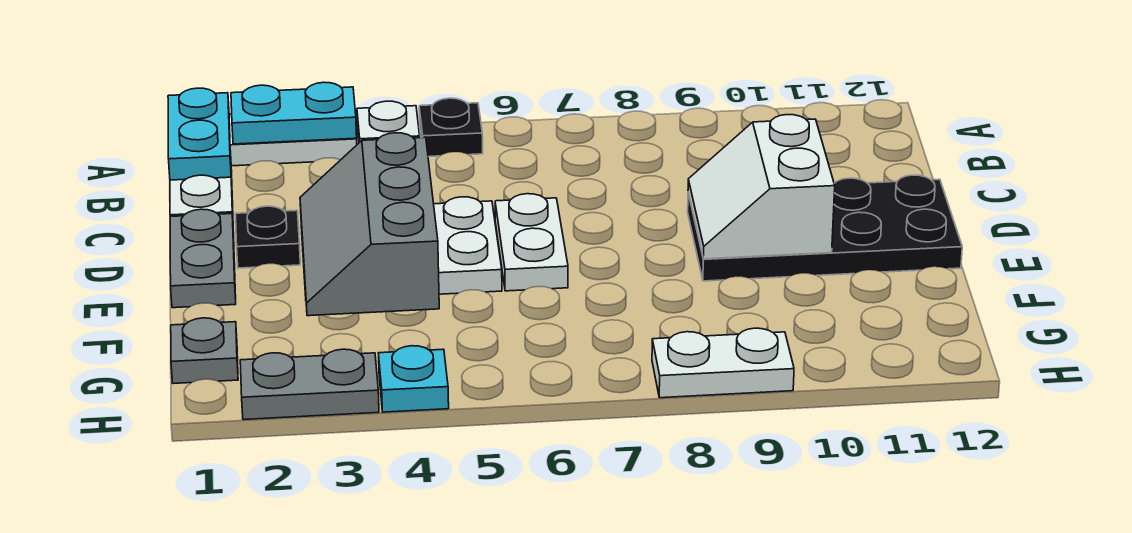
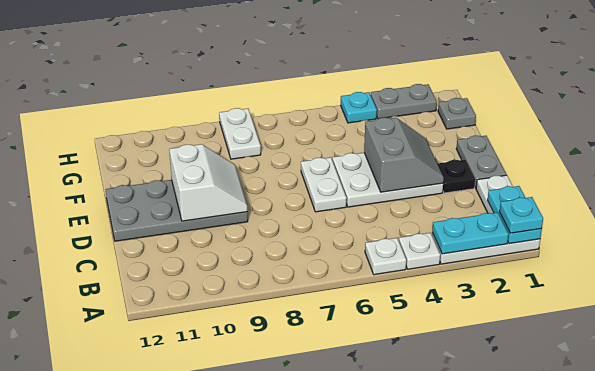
none -> cyan 1x1 plate [500,197,543,233]
black 1x1 plate [419,98,483,157] -> white 1x1 plate [365,238,406,275]
grey 2x3 slope [300,133,439,316] -> grey 2x2 slope [364,118,444,192]
black 2x4 plate [688,175,962,281] -> grey 2x4 plate [106,180,248,241]
white 1x2 plate [652,328,794,398] -> white 1x2 plate turned to [219,108,261,159]

